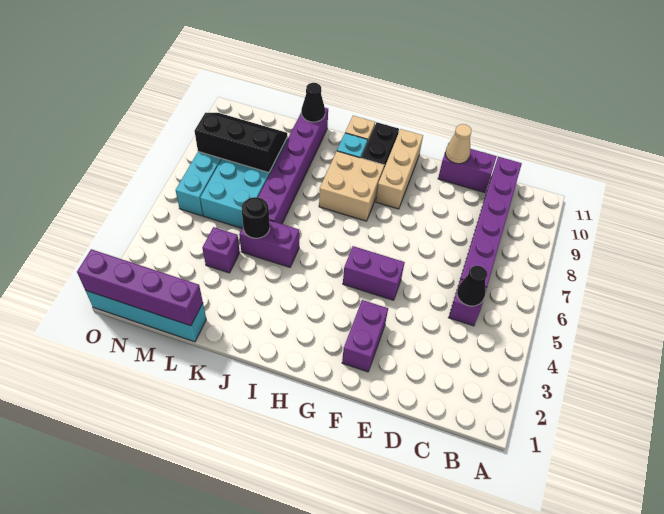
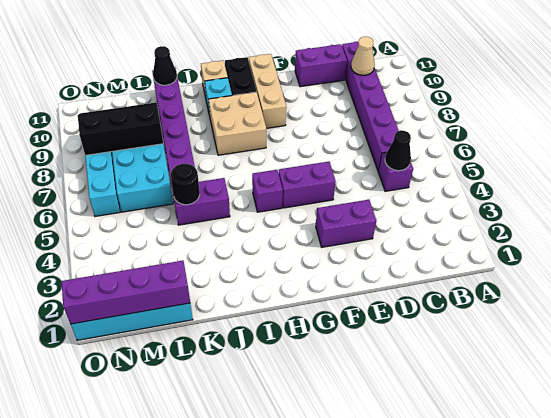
tan 1x1 cone [445,124,471,164] -> tan 1x1 cone moved to [351,37,375,75]
purple 1x2 brick [342,300,388,372] -> purple 1x2 brick turned to [316,200,376,247]
purple 1x1 brick [203,227,240,273] -> purple 1x1 brick moved to [252,170,283,212]

